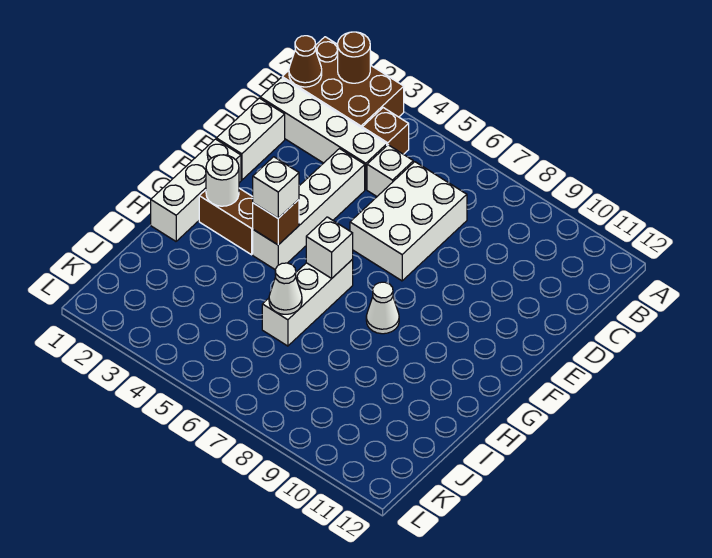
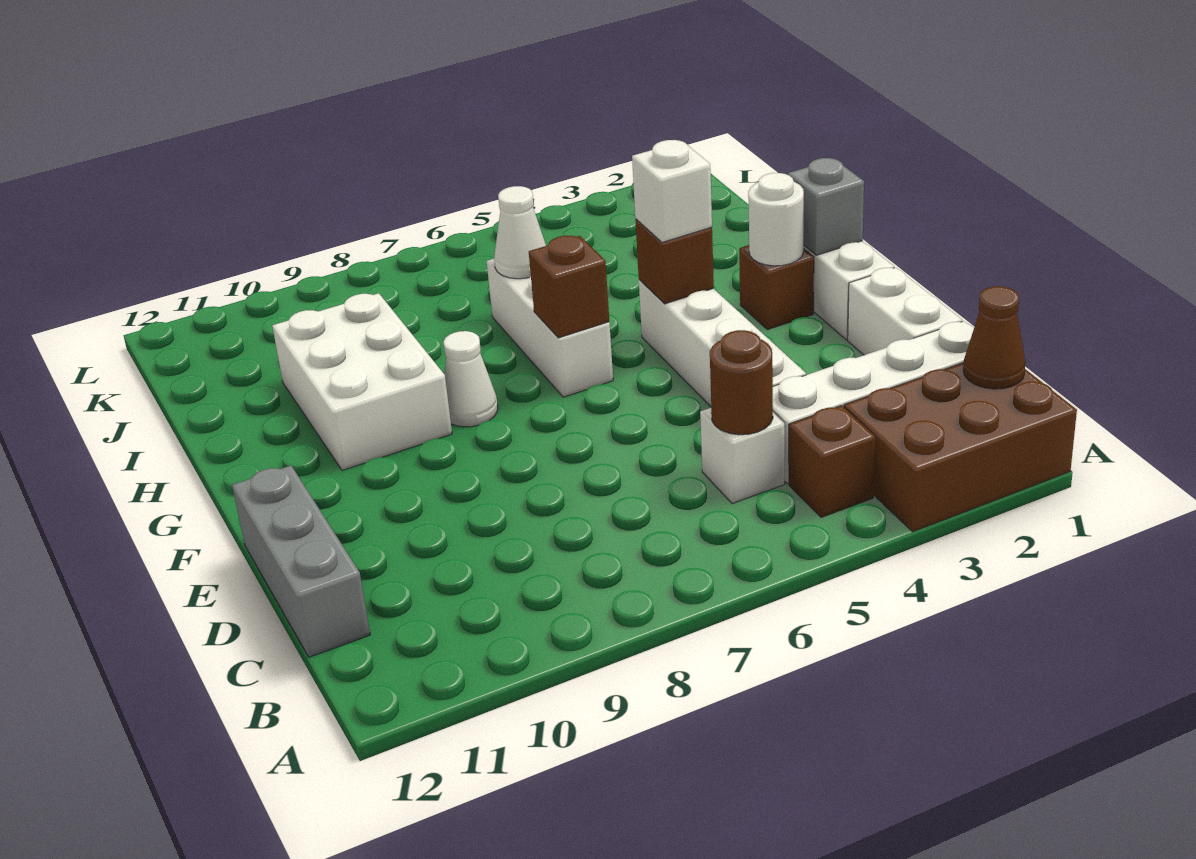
brown 1x1 round brick [338,32,370,83] -> brown 1x1 round brick moved to [710,330,773,435]
white 2x3 brick [350,162,467,281] -> white 2x3 brick moved to [272,293,452,470]
none -> grey 1x3 brick [232,466,370,657]
none -> grey 1x1 brick [788,158,864,255]
brown 1x2 brick [199,188,253,255] -> brown 1x1 brick [739,245,814,330]
white 1x1 brick [306,217,353,279] -> brown 1x1 brick [529,236,609,338]

